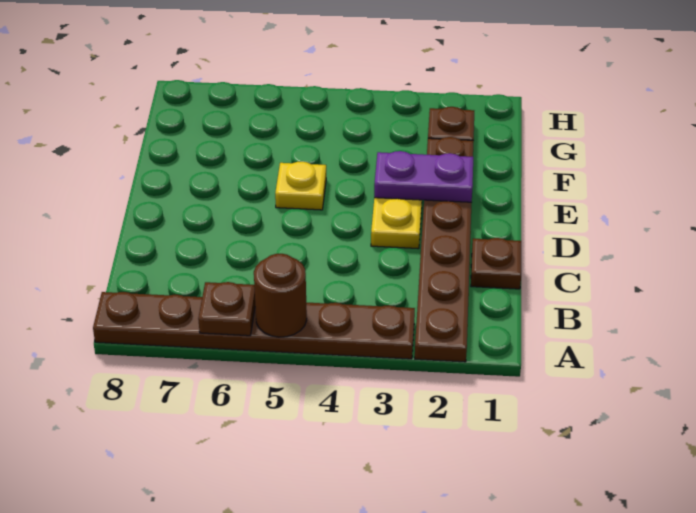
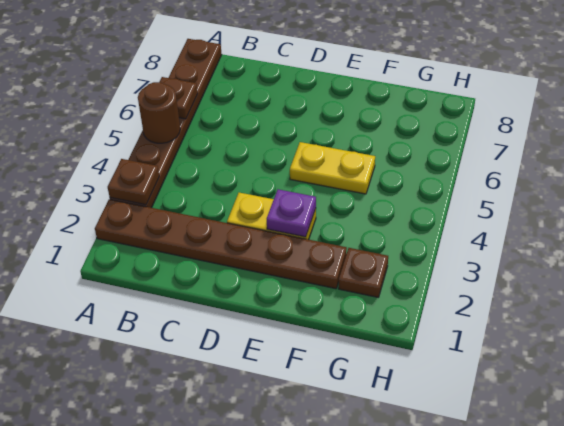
brown 1x1 plate [471,238,521,289] -> brown 1x1 plate moved to [108,159,159,205]
purple 1x2 plate [374,151,473,202] -> purple 1x1 plate [267,189,316,237]
yellow 1x1 plate [275,162,326,210] -> yellow 1x2 plate [290,142,375,194]

